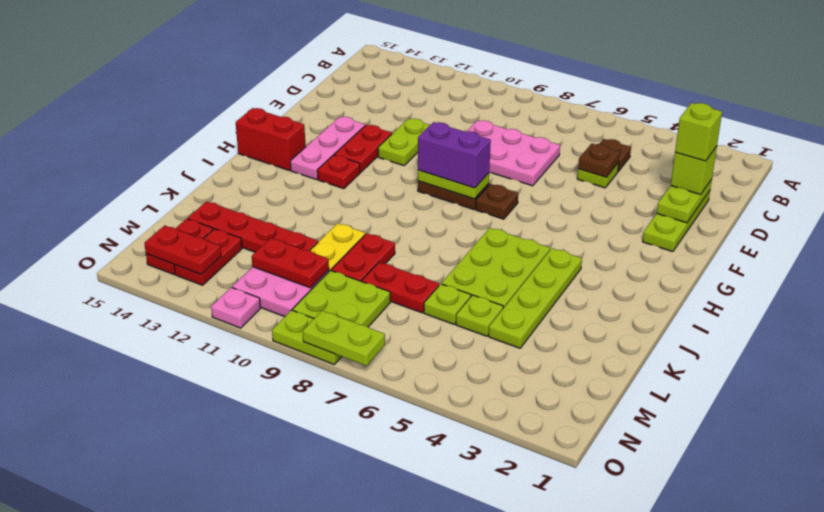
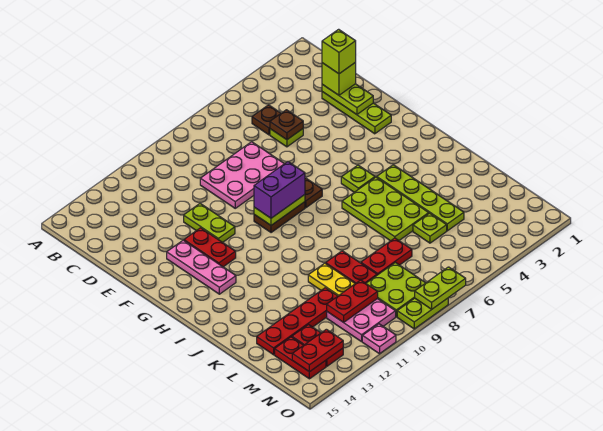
red 1x1 plate [317,155,360,189] -> none
red 1x2 brick [236,108,306,171] -> none
lime 1x1 plate [424,284,471,325] -> lime 1x1 plate moved to [341,165,375,192]

